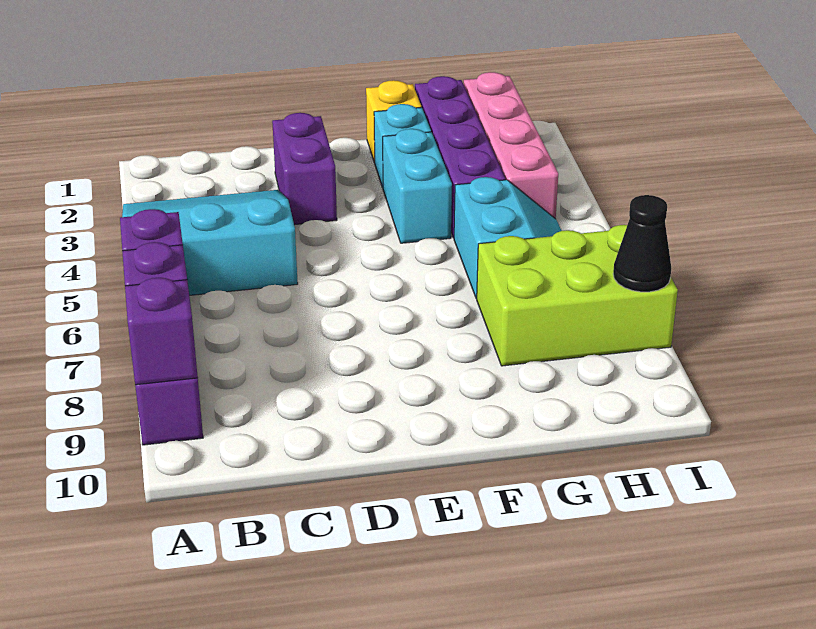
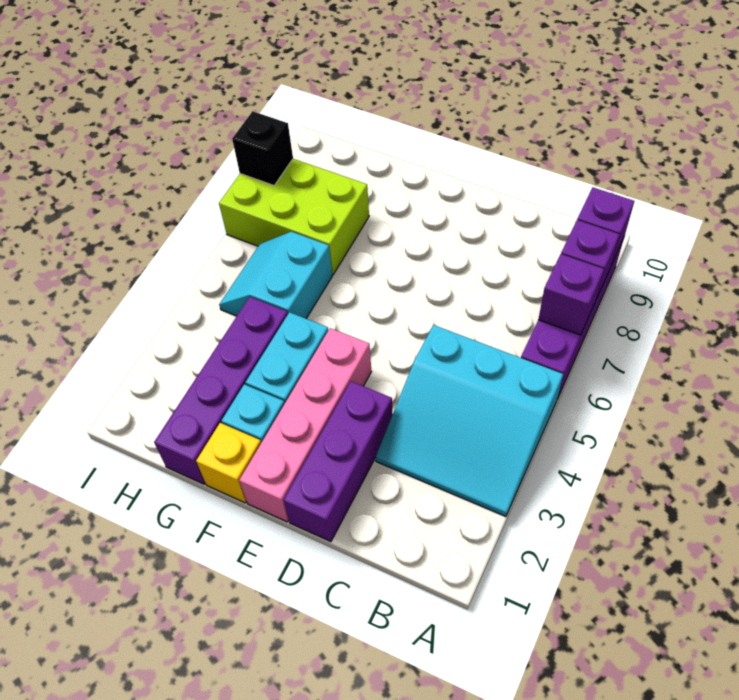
purple 1x2 brick [272,113,337,225] -> purple 1x3 brick [284,381,393,542]
pink 1x4 brick [464,72,558,219] -> pink 1x4 brick moved to [239,328,371,522]
black 1x1 cone [613,195,671,292] -> black 1x1 brick [232,111,293,185]

